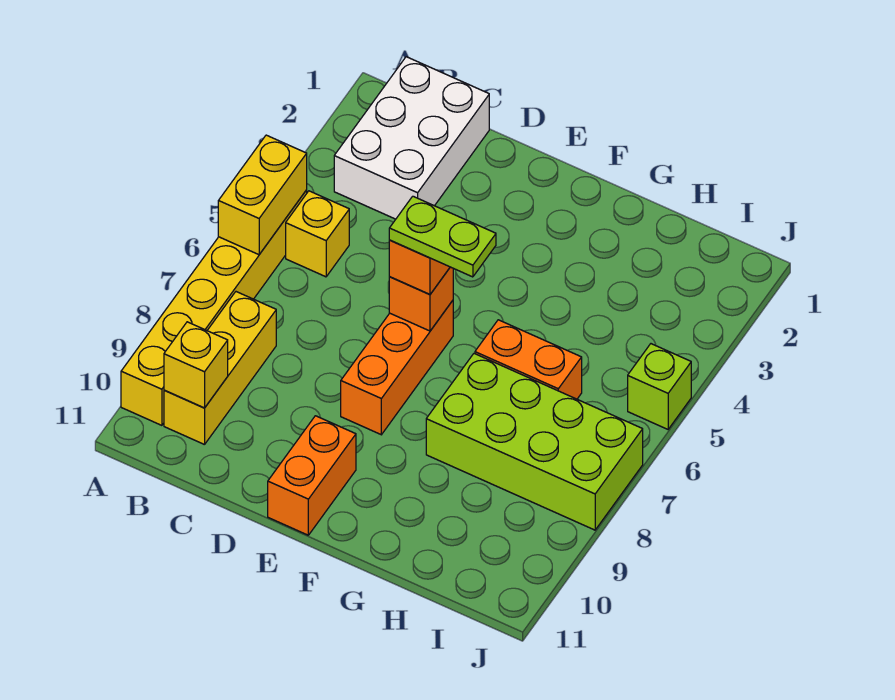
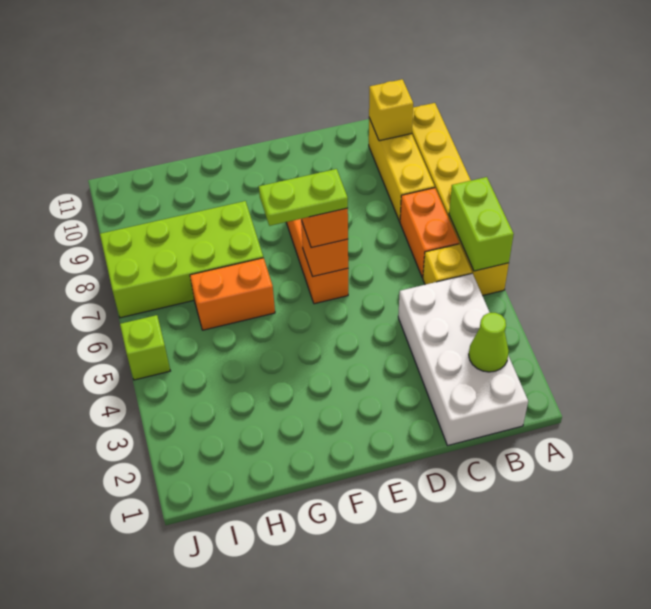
yellow 1x2 brick [218,135,307,255] -> lime 1x2 brick [449,177,514,271]
white 2x3 brick [334,57,489,219] -> white 2x4 brick [398,273,528,446]
none -> lime 1x1 cone [469,313,509,372]
orange 1x2 brick [268,416,356,535] -> orange 1x2 brick moved to [400,188,459,278]

